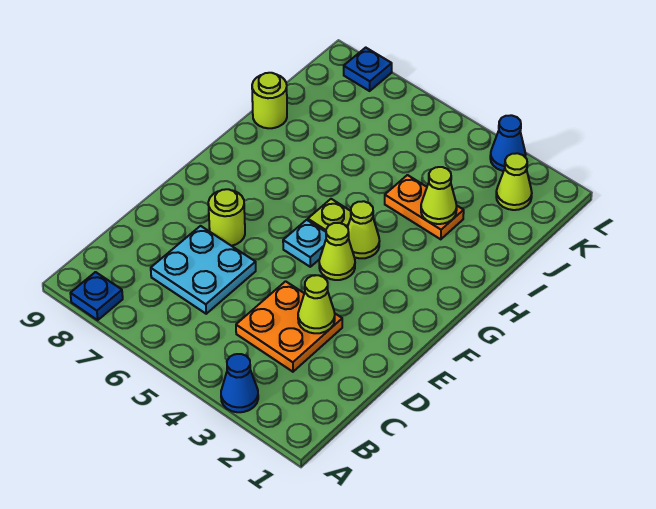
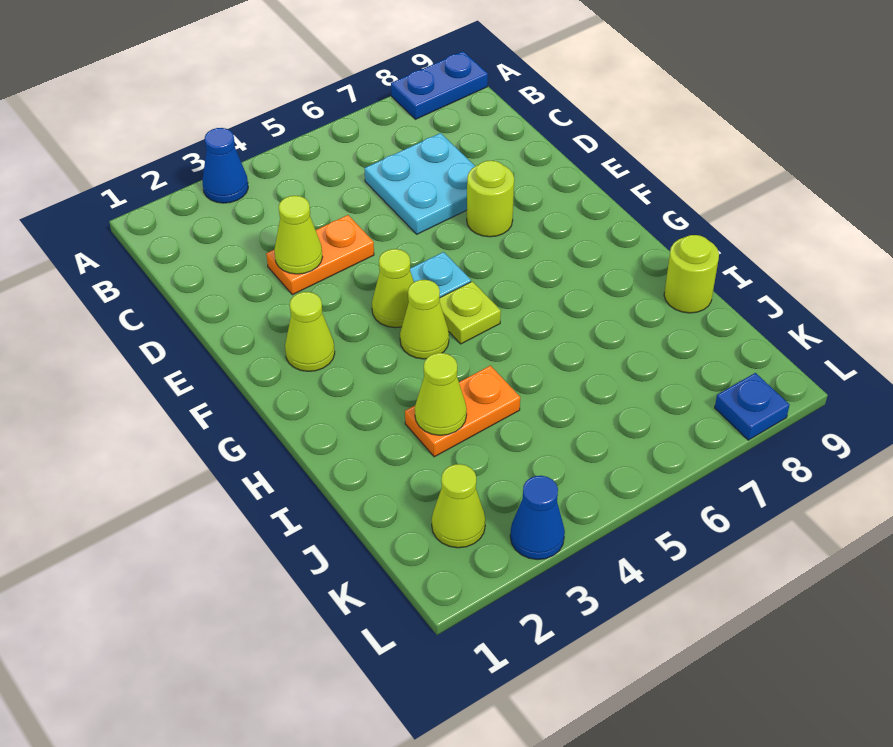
blue 1x1 plate [70,272,123,320] -> blue 1x2 plate [391,51,488,119]
orange 2x2 plate [236,281,342,372] -> orange 1x2 plate [266,215,374,295]
none -> lime 1x1 cone [285,292,335,371]

